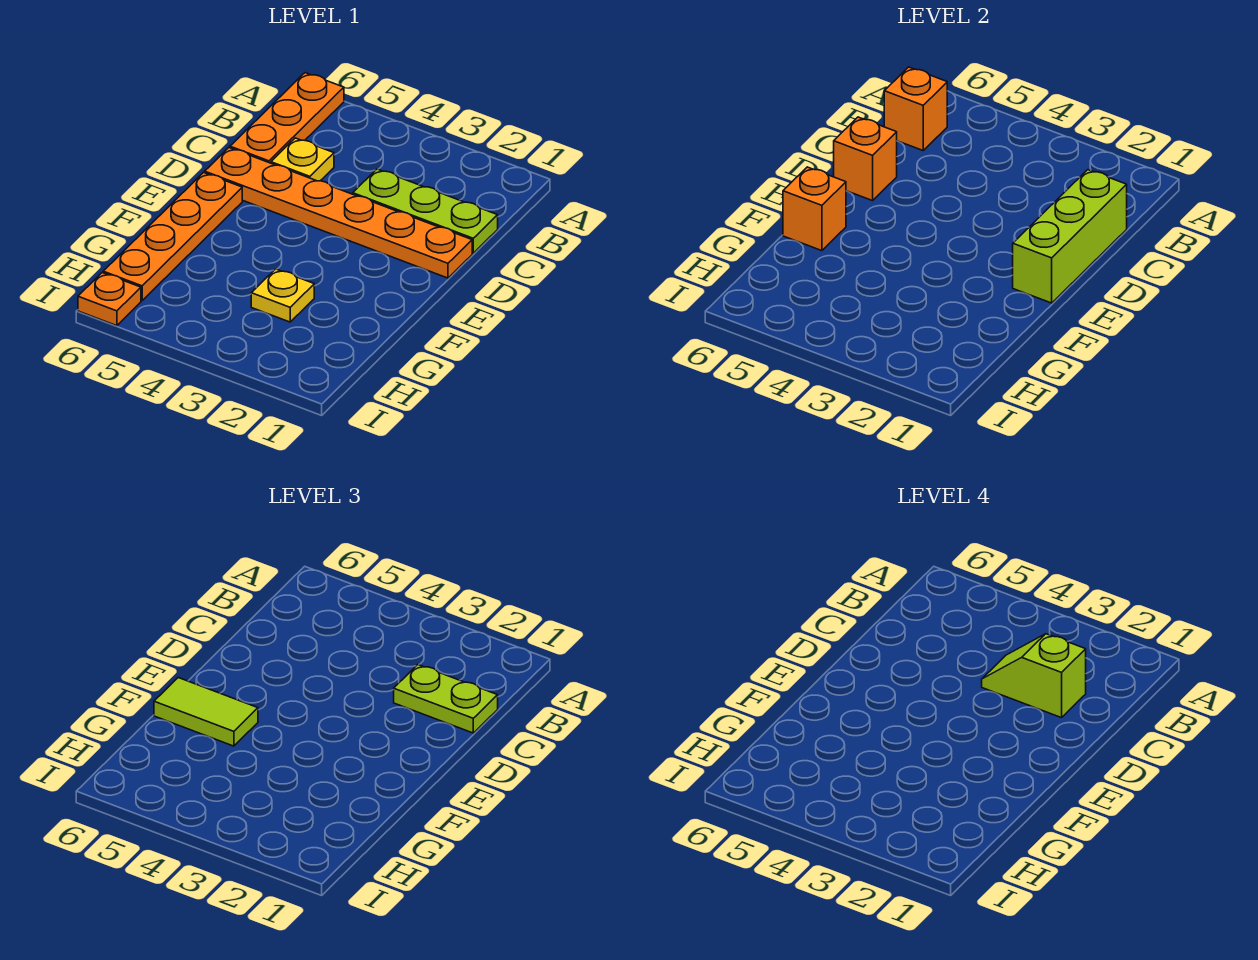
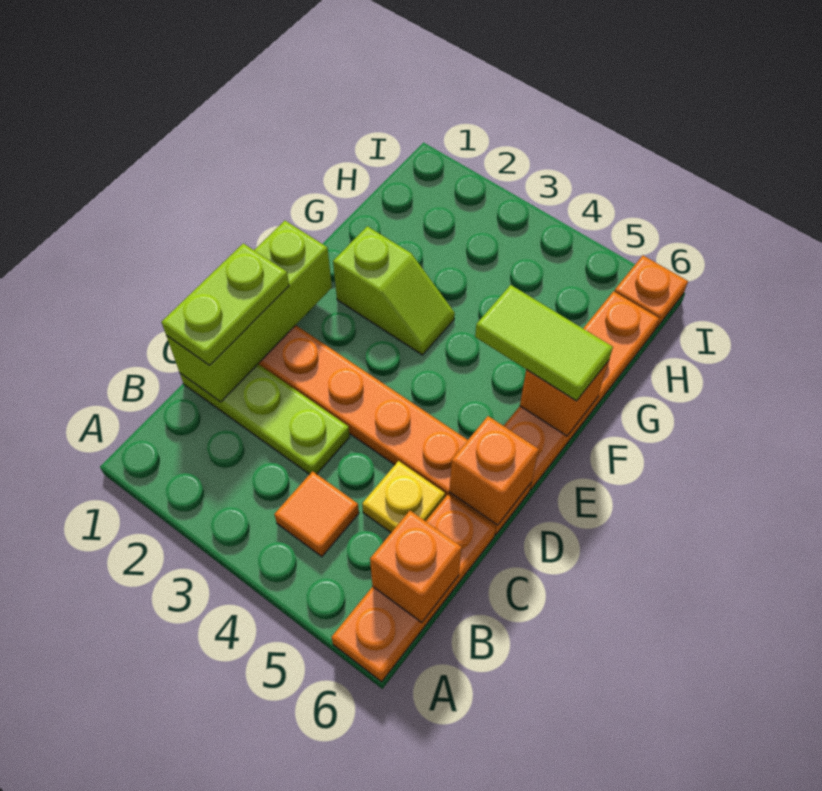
none -> orange 1x1 tile [274,471,359,557]
lime 1x2 plate [394,665,498,733] -> lime 1x2 plate turned to [162,243,289,365]
lime 1x2 slope [982,634,1086,718] -> lime 1x2 slope moved to [333,226,455,355]
yellow 1x1 plate [251,269,314,322] -> none

